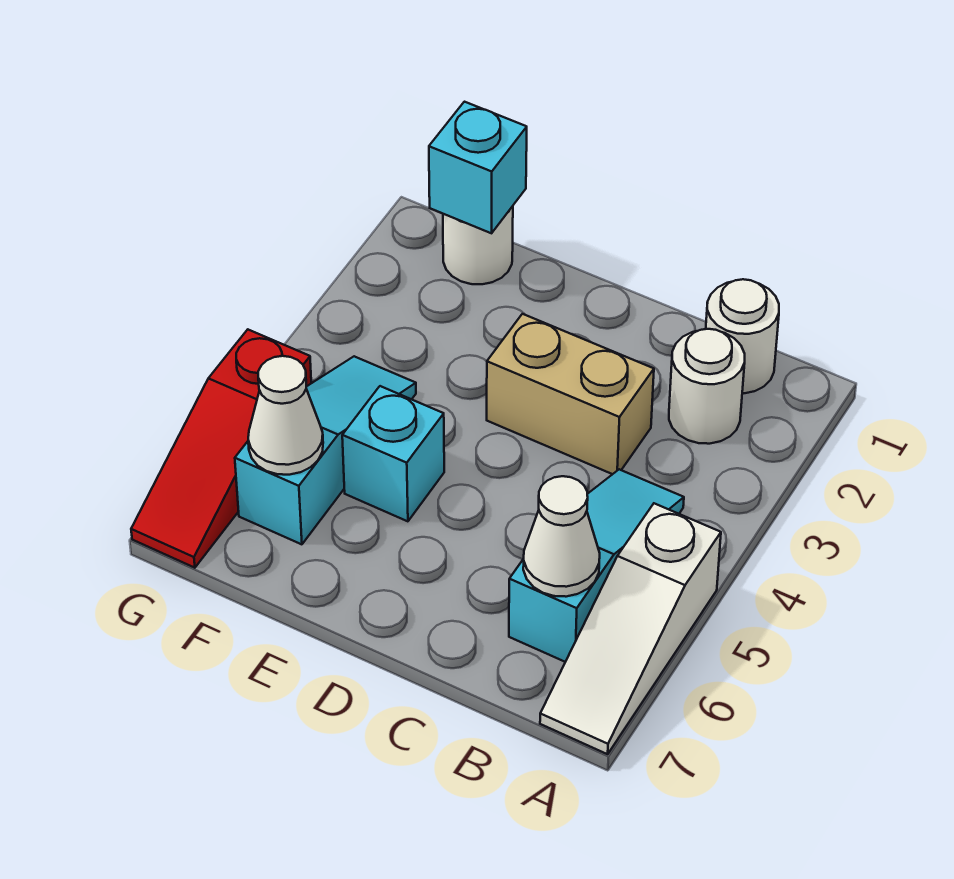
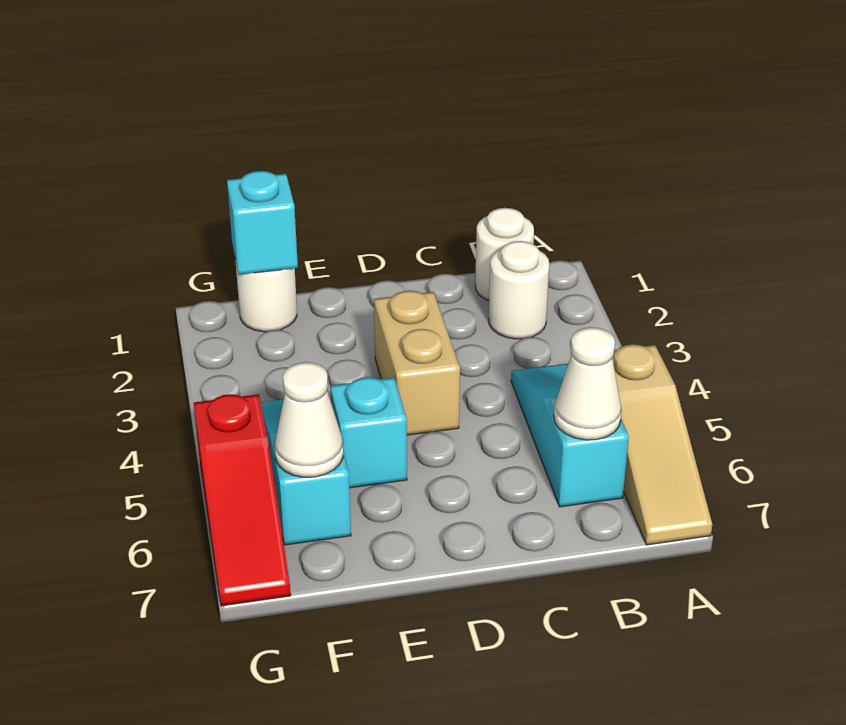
white 1x3 slope [540,503,721,754] -> tan 1x3 slope [613,344,712,545]
tan 1x2 brick [487,314,654,474] -> tan 1x2 brick turned to [374,291,460,435]

